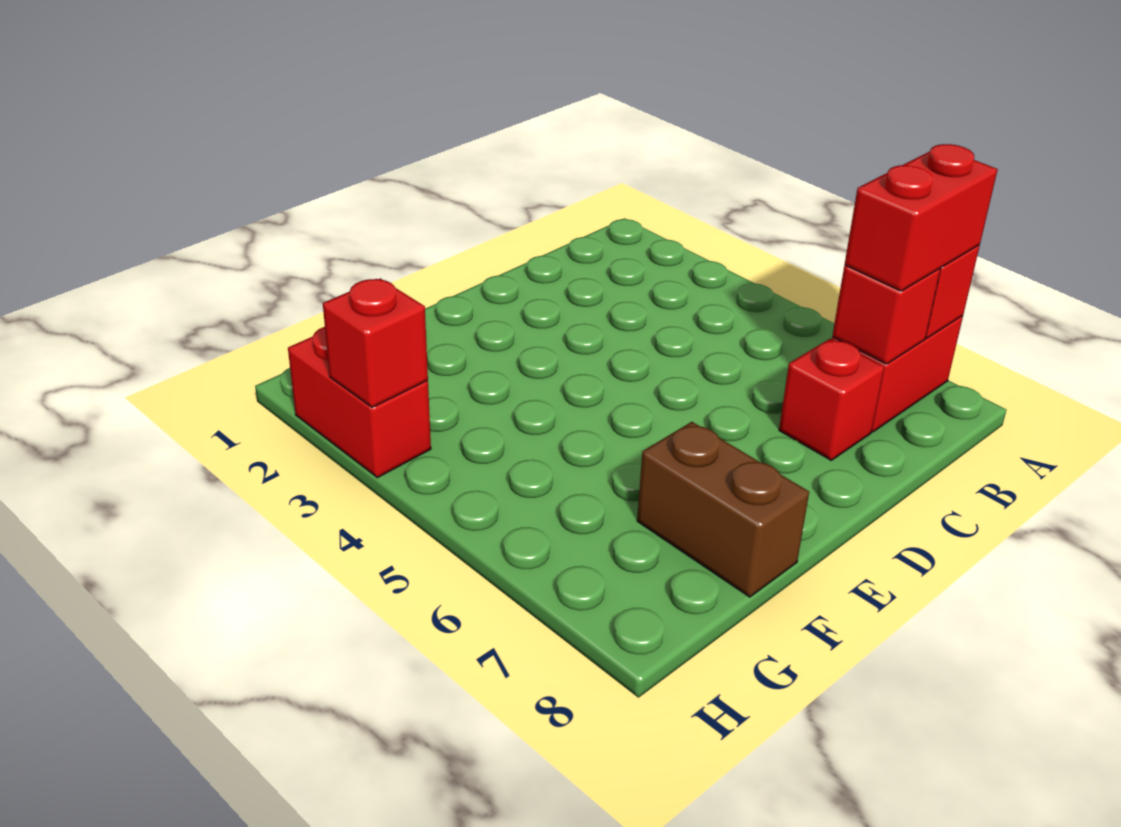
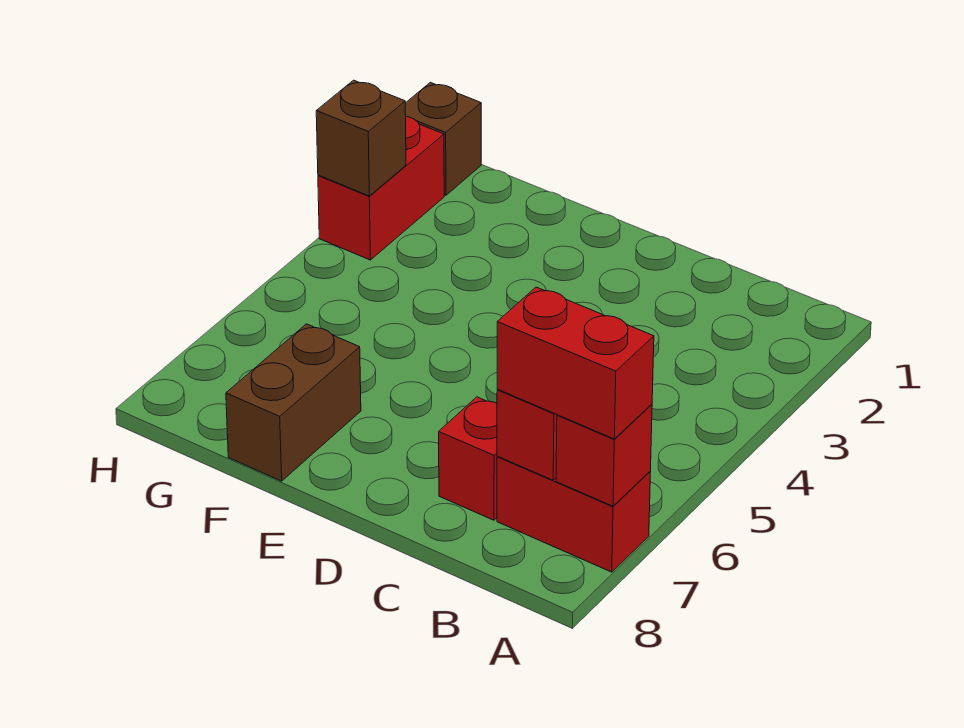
none -> brown 1x1 brick [405,82,481,195]
red 1x1 brick [323,278,428,407] -> brown 1x1 brick [316,80,406,196]

